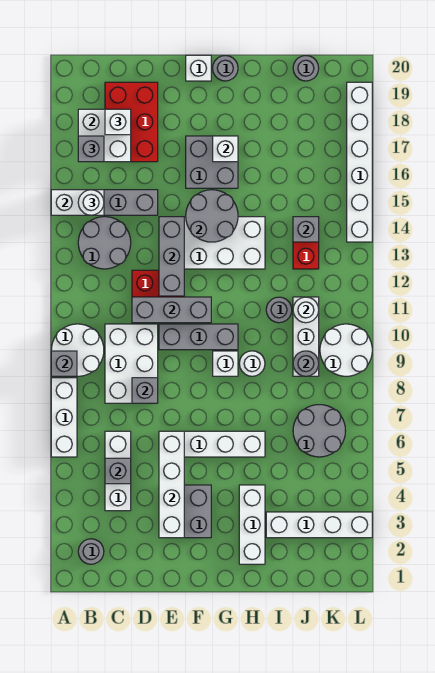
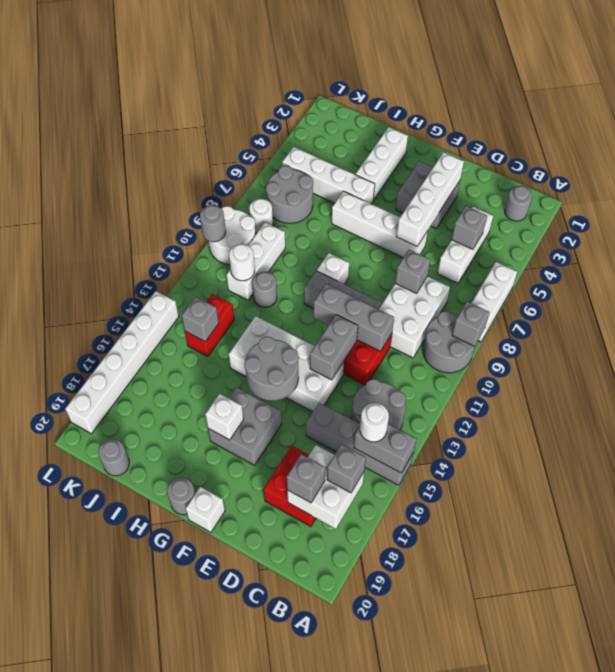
white 2x2 round brick [51,324,104,376] -> grey 2x2 round brick [423,311,475,373]
white 1x2 brick [51,190,104,215] -> grey 1x2 brick [354,424,416,473]
red 2x3 brick [105,82,158,162] -> red 2x2 brick [264,446,316,527]
white 1x1 brick [105,109,131,135] -> grey 1x1 brick [287,454,326,503]
grey 1x3 brick [159,217,184,296] -> grey 1x2 brick [310,315,358,380]
white 1x1 round brick [239,351,265,376] -> white 1x1 round brick moved to [249,199,273,233]
white 1x4 brick [266,512,372,538] -> white 1x4 brick moved to [282,147,375,204]
grey 1x1 round brick [293,351,319,376] -> grey 1x1 round brick moved to [200,205,226,242]

